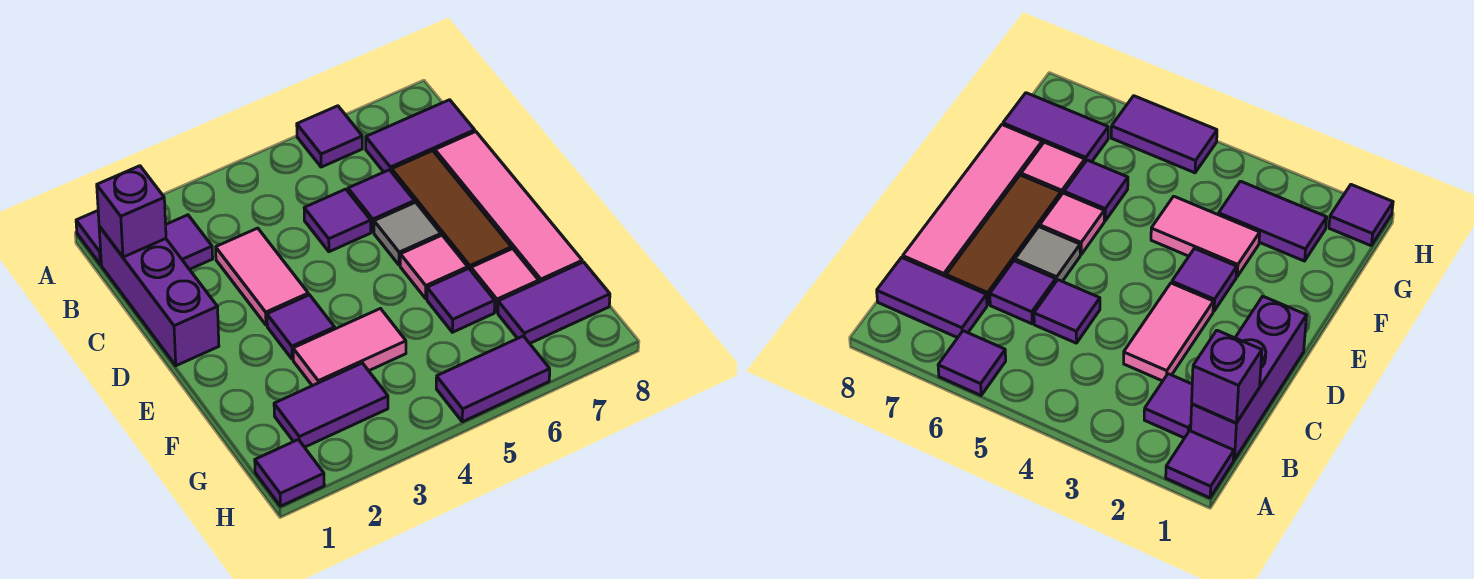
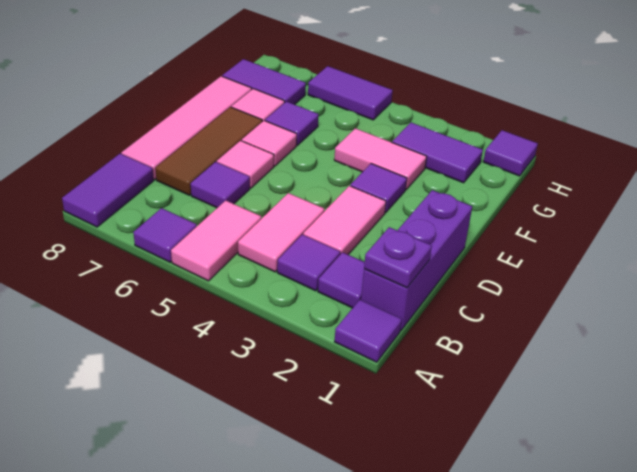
none -> pink 1x2 tile [171,200,261,281]
purple 1x1 brick [97,166,166,257] -> purple 1x1 plate [364,227,432,288]
none -> pink 1x2 tile [238,193,324,272]
purple 1x2 tile [366,100,475,172] -> purple 1x2 tile turned to [62,154,154,227]
purple 1x1 tile [304,189,371,252] -> purple 1x1 tile moved to [277,234,340,291]
grey 1x1 tile [374,202,441,265] -> pink 1x1 tile [217,141,274,188]

